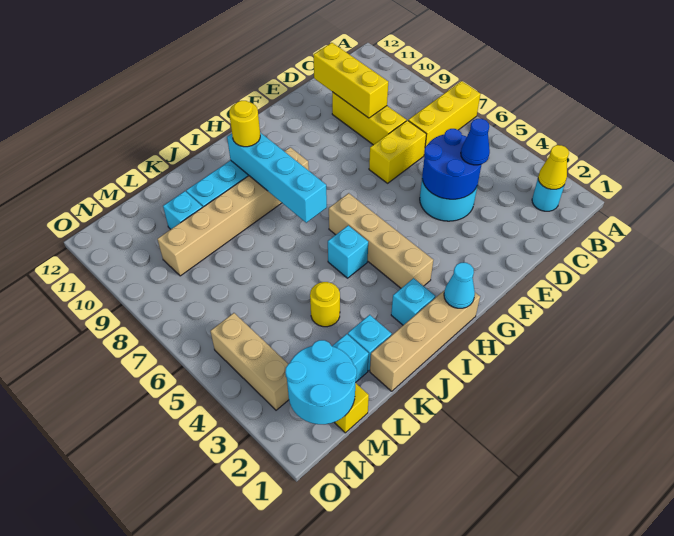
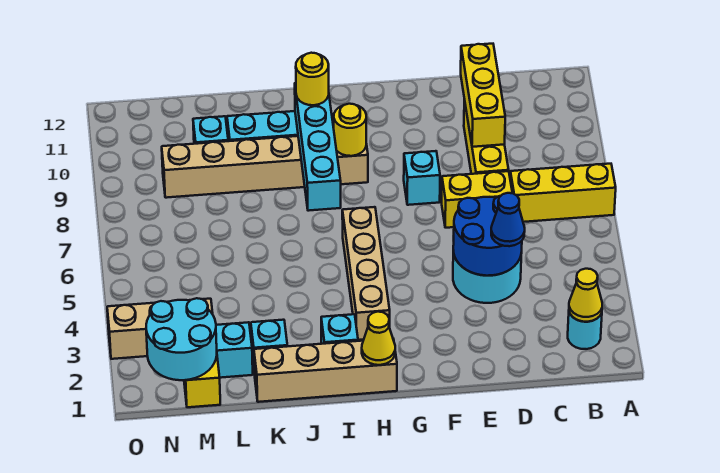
cyan 1x1 cone [444,263,475,308] -> yellow 1x1 cone [362,312,395,365]
cyan 1x1 brick [328,225,368,278] -> cyan 1x1 brick moved to [404,151,440,205]
yellow 1x1 round brick [310,282,340,327] -> yellow 1x1 round brick moved to [333,104,366,156]
tan 1x3 brick [210,313,289,410] -> tan 1x3 brick turned to [107,299,213,359]

